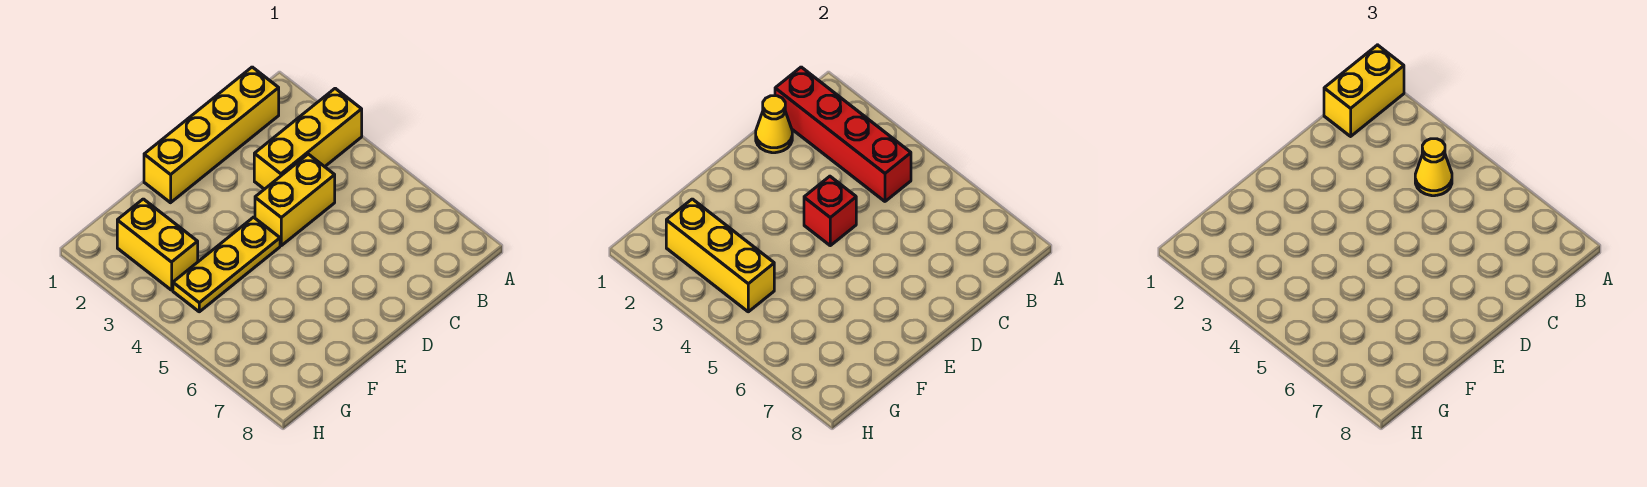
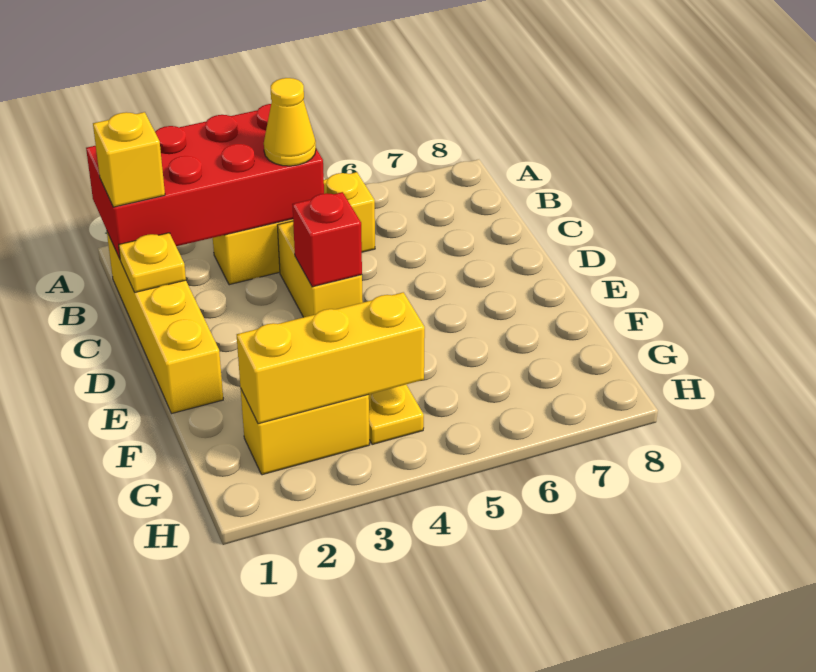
yellow 1x2 brick [1324,45,1404,136] -> yellow 1x1 brick [93,112,165,207]
yellow 1x3 brick [254,88,362,189] -> yellow 1x3 brick turned to [213,172,375,285]
red 1x4 brick [775,67,911,201] -> red 2x4 brick [86,104,324,259]
yellow 1x1 cone [756,96,792,153] -> yellow 1x1 plate [119,233,186,292]

